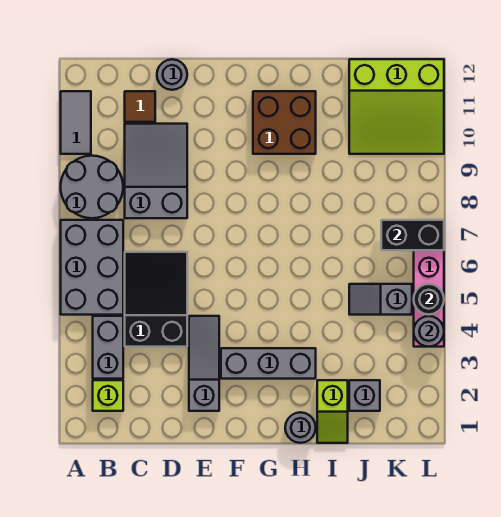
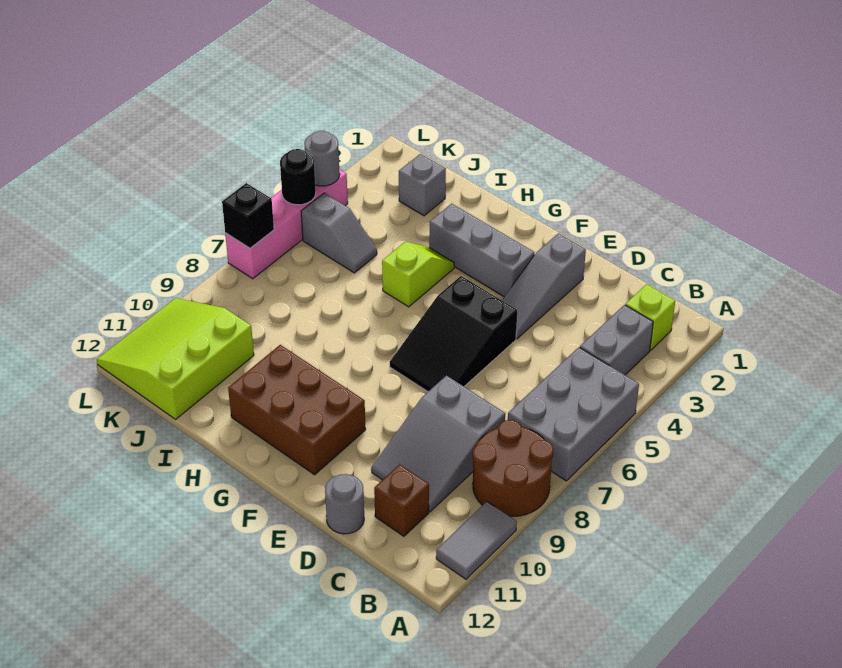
grey 2x2 round brick [61,156,123,218] -> brown 2x2 round brick [473,420,553,516]
black 2x3 slope [125,252,187,347] -> black 2x3 slope moved to [390,276,517,392]
brown 1x1 tile [125,91,155,122] -> brown 1x1 brick [374,464,429,536]
brown 2x2 brick [253,91,316,154] -> brown 2x3 brick [228,345,366,475]
grey 1x1 round brick [285,412,316,443] -> none
lime 1x2 slope [317,380,348,443] -> lime 1x2 slope moved to [382,241,454,307]
lime 3x3 slope [349,59,444,154] -> lime 3x3 slope turned to [97,298,254,419]
black 1x2 brick [381,220,444,250] -> black 1x1 brick [222,183,274,248]

